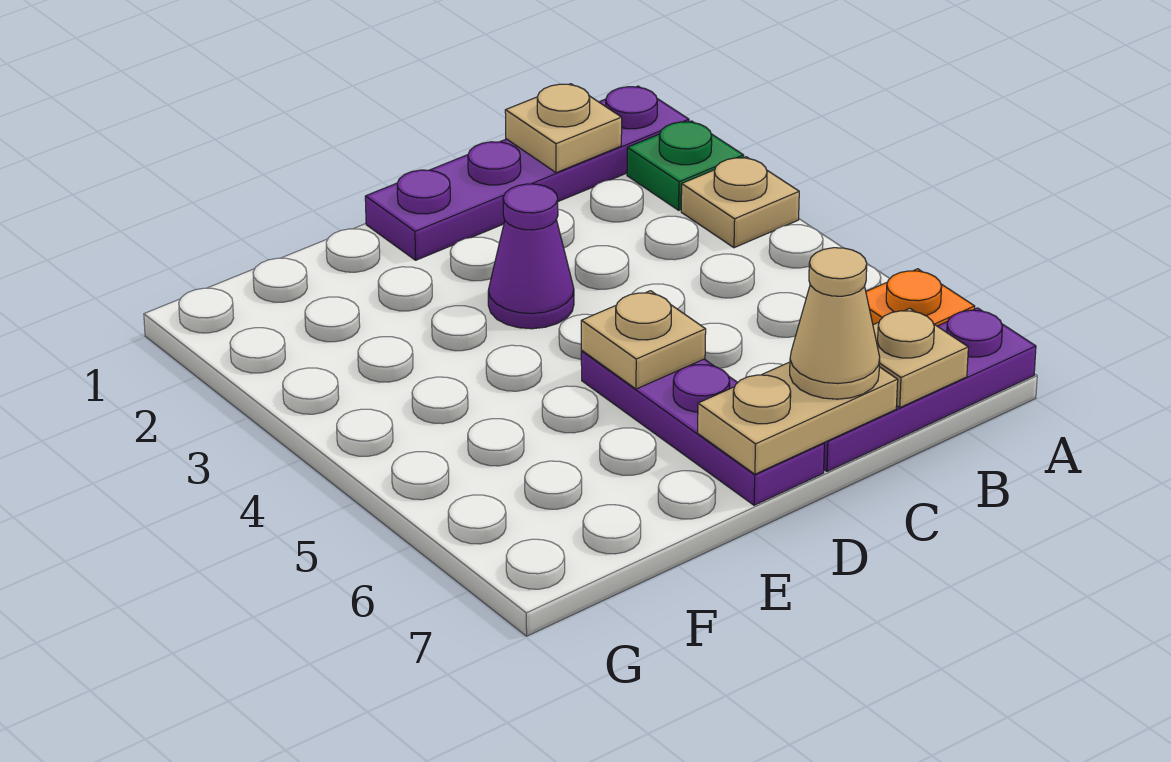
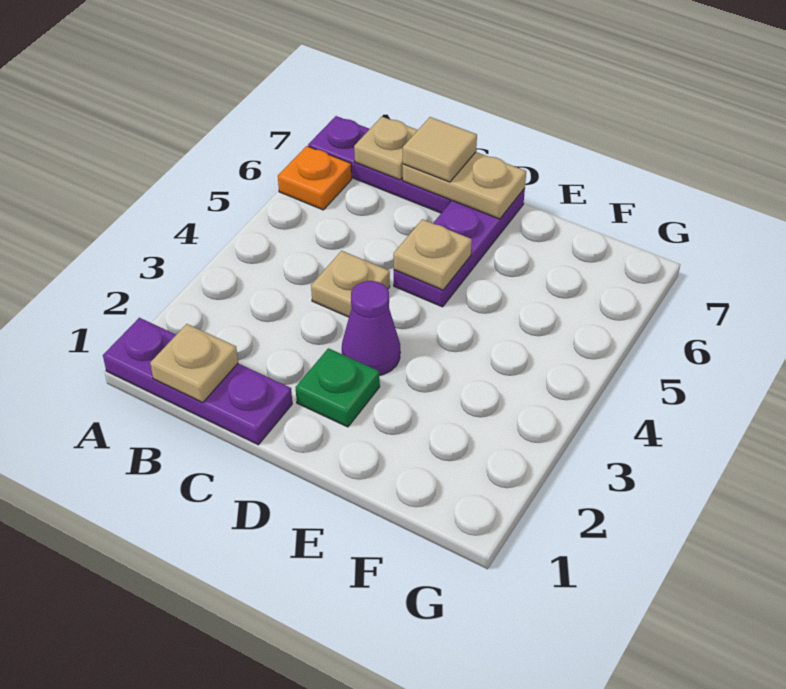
purple 1x4 plate [365,86,689,260] -> purple 1x3 plate [103,318,292,445]
green 1x1 plate [627,121,744,210] -> green 1x1 plate moved to [296,348,380,427]
tan 1x1 plate [681,157,799,248] -> tan 1x1 plate moved to [311,251,390,317]
tan 1x1 cone [790,248,880,399] -> tan 1x1 tile [403,117,477,182]

